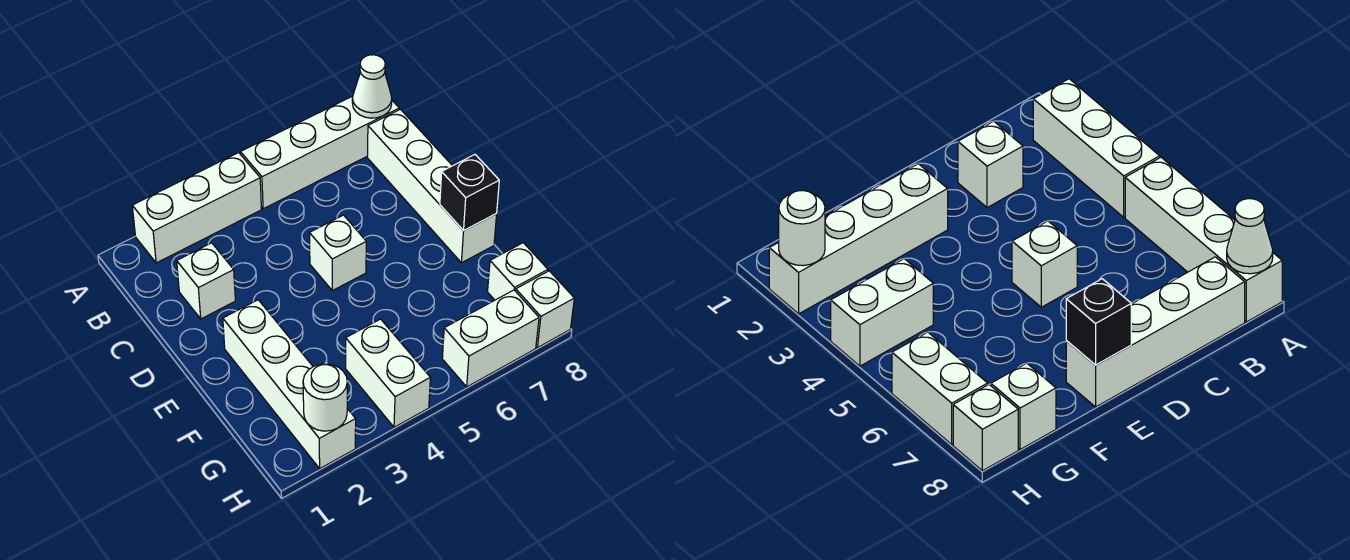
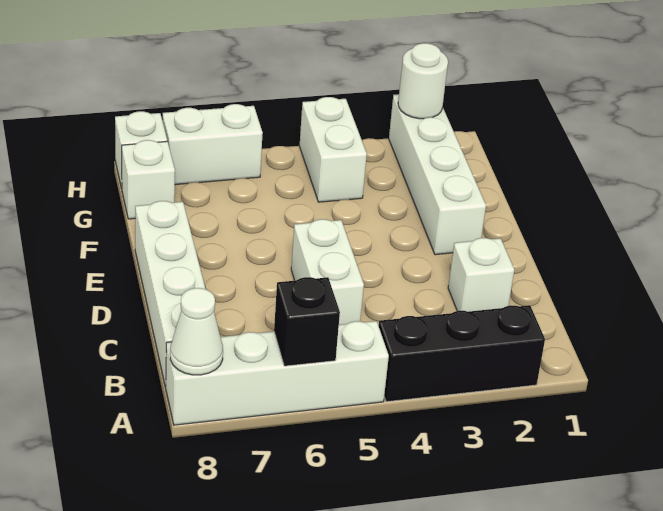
white 1x3 brick [132,153,261,263] -> black 1x3 brick [379,305,545,402]
white 1x1 brick [309,215,366,291] -> white 1x2 brick [291,219,364,325]
black 1x1 brick [440,155,499,231] -> black 1x1 brick moved to [274,277,340,366]

